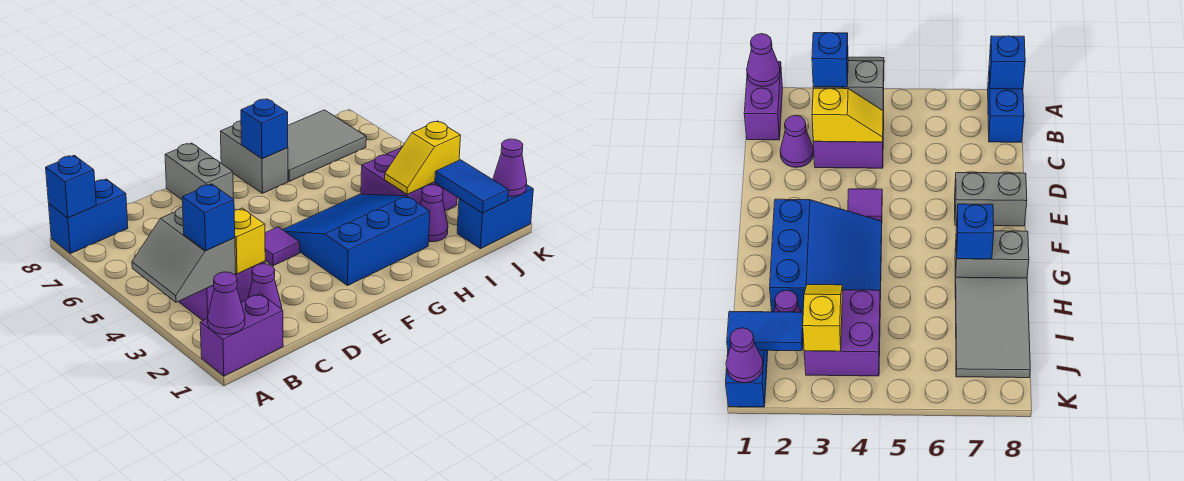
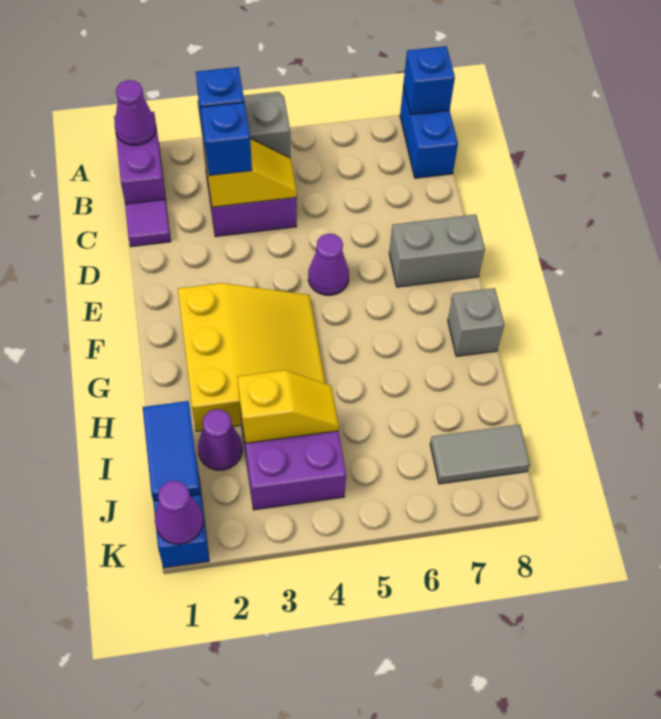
purple 1x1 cone [248,264,282,309] -> purple 1x1 cone moved to [308,234,349,295]
purple 1x1 tile [265,227,300,266] -> purple 1x1 tile moved to [125,200,171,247]
blue 3x3 slope [283,194,430,286] -> yellow 3x3 slope [178,283,325,431]
grey 1x2 brick [220,121,288,193] -> grey 1x1 brick [448,288,504,356]
blue 1x1 brick [241,99,288,159] -> blue 1x1 brick moved to [201,102,252,176]
grey 2x3 tile [288,110,366,181] -> grey 1x2 tile [430,425,530,484]
yellow 1x2 slope [385,121,461,195] -> yellow 1x2 slope turned to [238,370,339,443]
blue 1x2 tile [435,160,508,213] -> blue 1x2 tile turned to [143,401,200,501]

